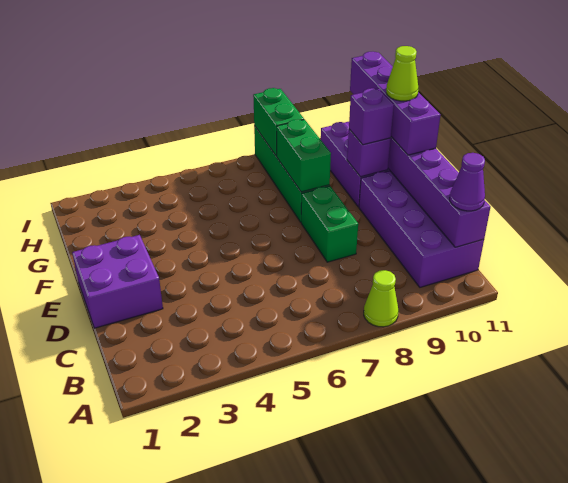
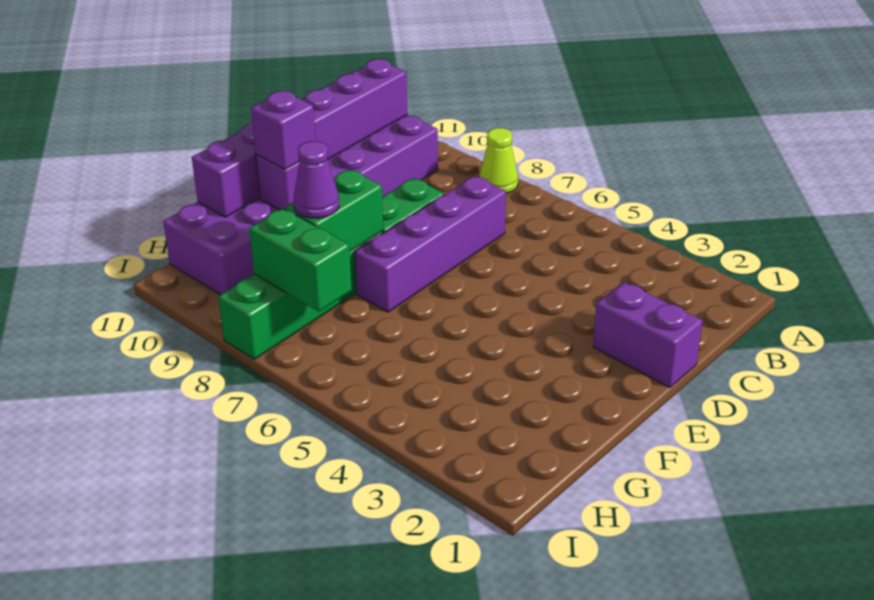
purple 1x1 cone [450,153,485,211] -> purple 1x1 cone moved to [294,141,339,218]
purple 2x2 brick [72,235,163,328] -> purple 1x2 brick [593,282,703,387]
purple 1x4 brick [350,52,440,155] -> purple 1x4 brick moved to [355,176,506,312]
lime 1x1 cone [386,46,418,101] -> none
green 1x2 brick [253,88,304,156] -> green 1x2 brick turned to [249,209,352,311]

